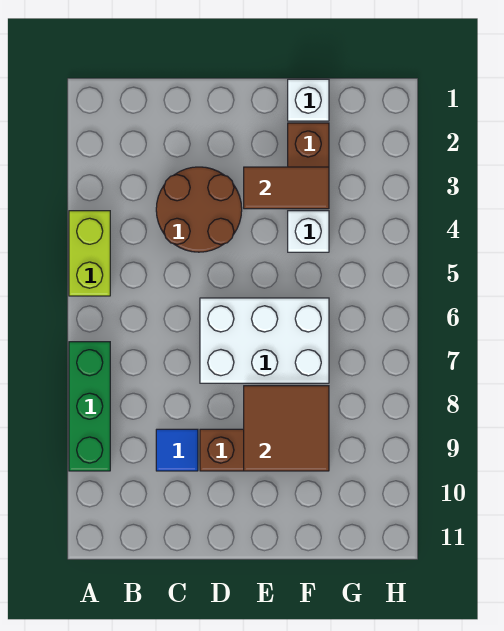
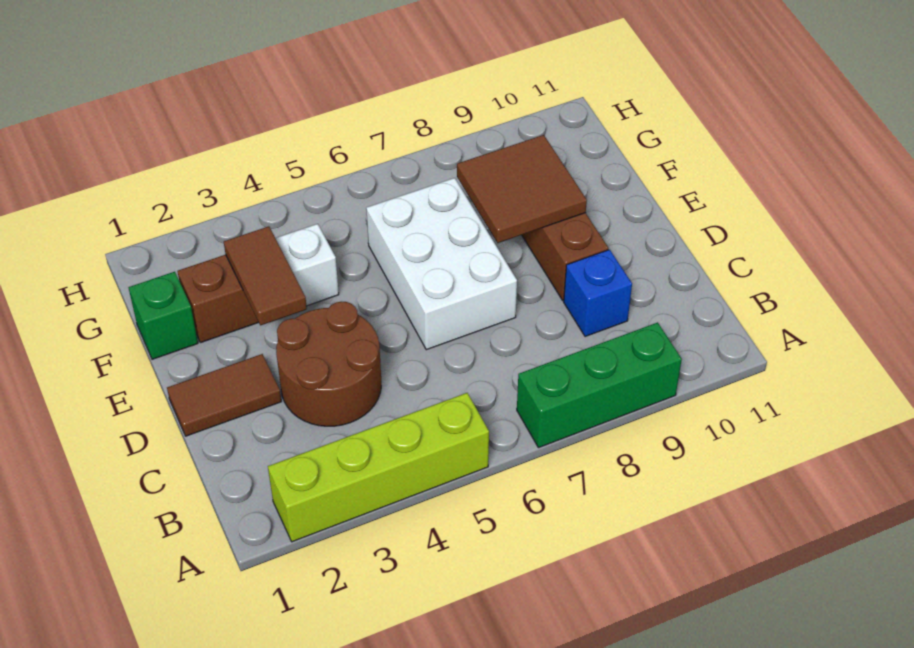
lime 1x2 brick [69,211,110,296] -> lime 1x4 brick [268,393,489,542]
blue 1x1 tile [156,429,198,471] -> blue 1x1 brick [564,250,632,337]
none -> brown 1x2 tile [167,354,282,436]
white 1x1 brick [288,79,329,121] -> green 1x1 brick [128,272,198,359]

